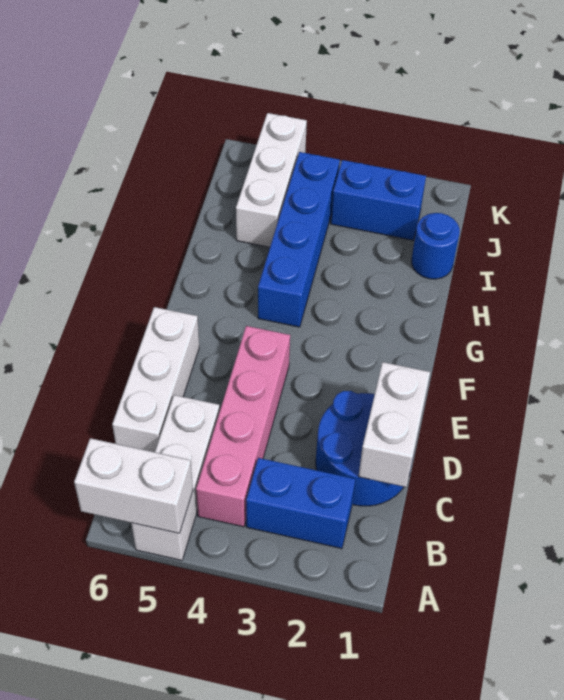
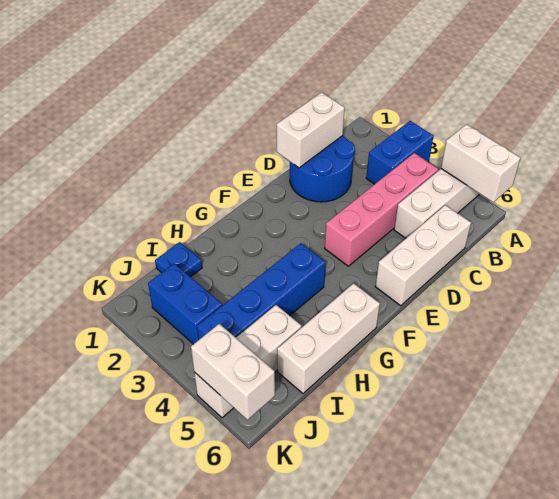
blue 1x2 brick [246,458,355,549] -> blue 1x2 brick turned to [366,121,433,184]
none -> white 1x3 brick [277,283,380,393]
blue 1x1 round brick [412,213,460,279] -> blue 1x1 plate [155,242,202,277]
none -> white 1x2 brick [191,324,275,420]

